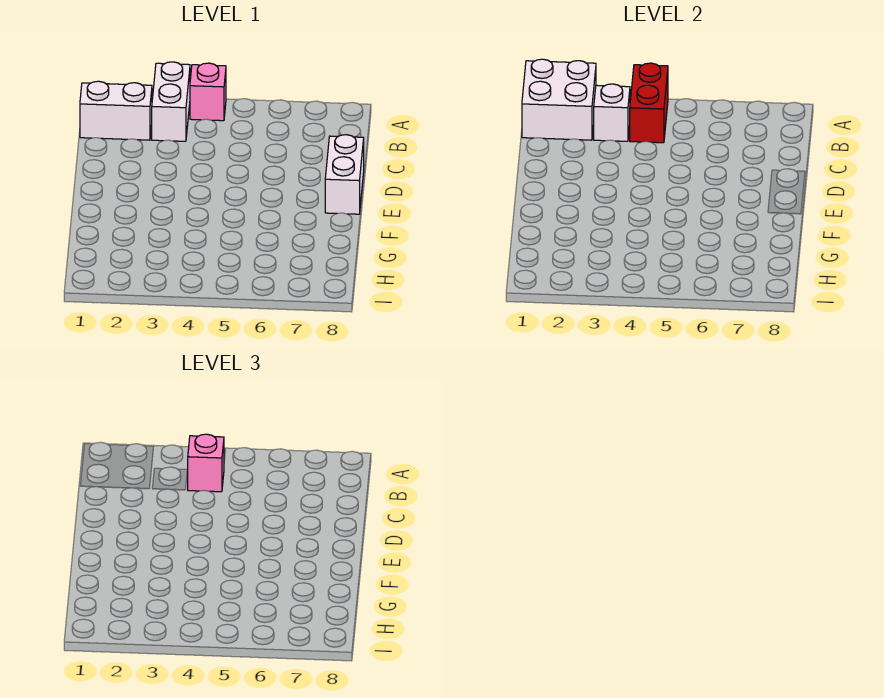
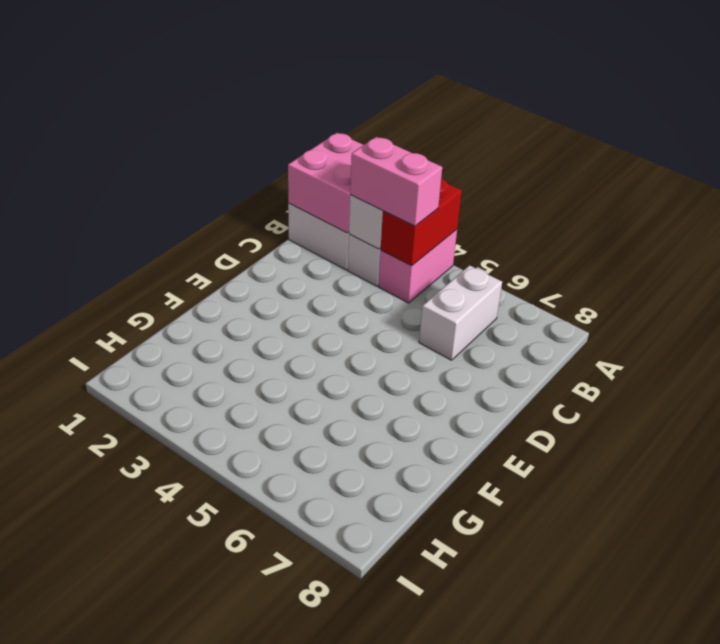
white 2x2 brick [522,59,596,140] -> pink 2x2 brick [288,133,363,233]
pink 1x1 brick [190,63,226,121] -> pink 1x2 brick [378,230,457,303]
pink 1x1 brick [188,434,224,492] -> pink 1x2 brick [350,137,442,226]
white 1x2 brick [325,135,364,214] -> white 1x2 brick moved to [419,265,502,360]

